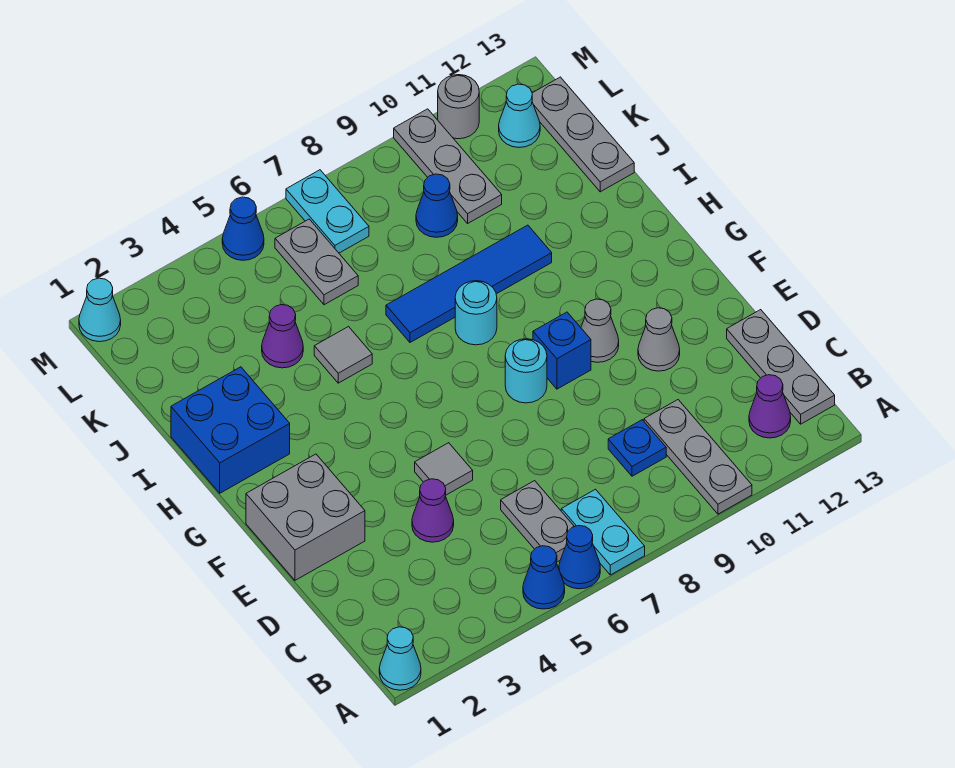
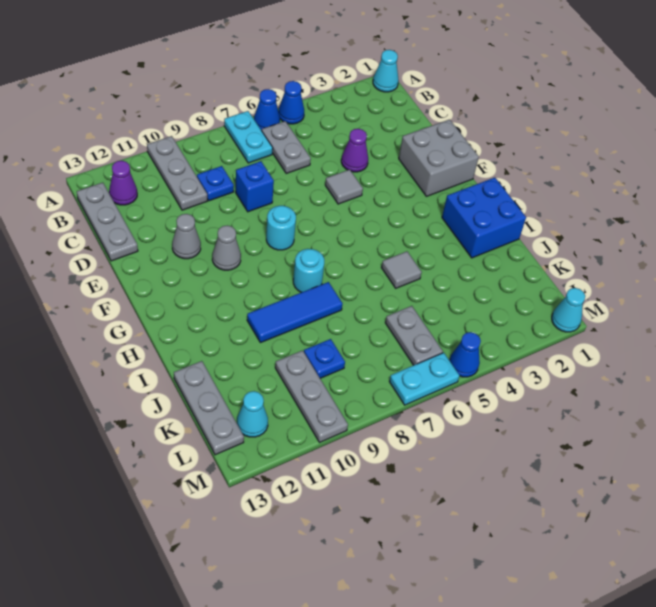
blue 1x1 brick [533,312,591,389] -> blue 1x1 brick moved to [236,161,274,212]
blue 1x4 tile [386,225,552,342] -> blue 1x3 tile [247,282,342,343]
purple 1x1 cone [262,305,303,368] -> none
blue 1x1 cone [416,174,458,237] -> blue 1x1 plate [304,339,345,378]
cyan 1x2 plate [286,170,369,253] -> cyan 1x2 plate turned to [389,353,459,405]
grey 1x1 round brick [438,75,479,139] -> none

